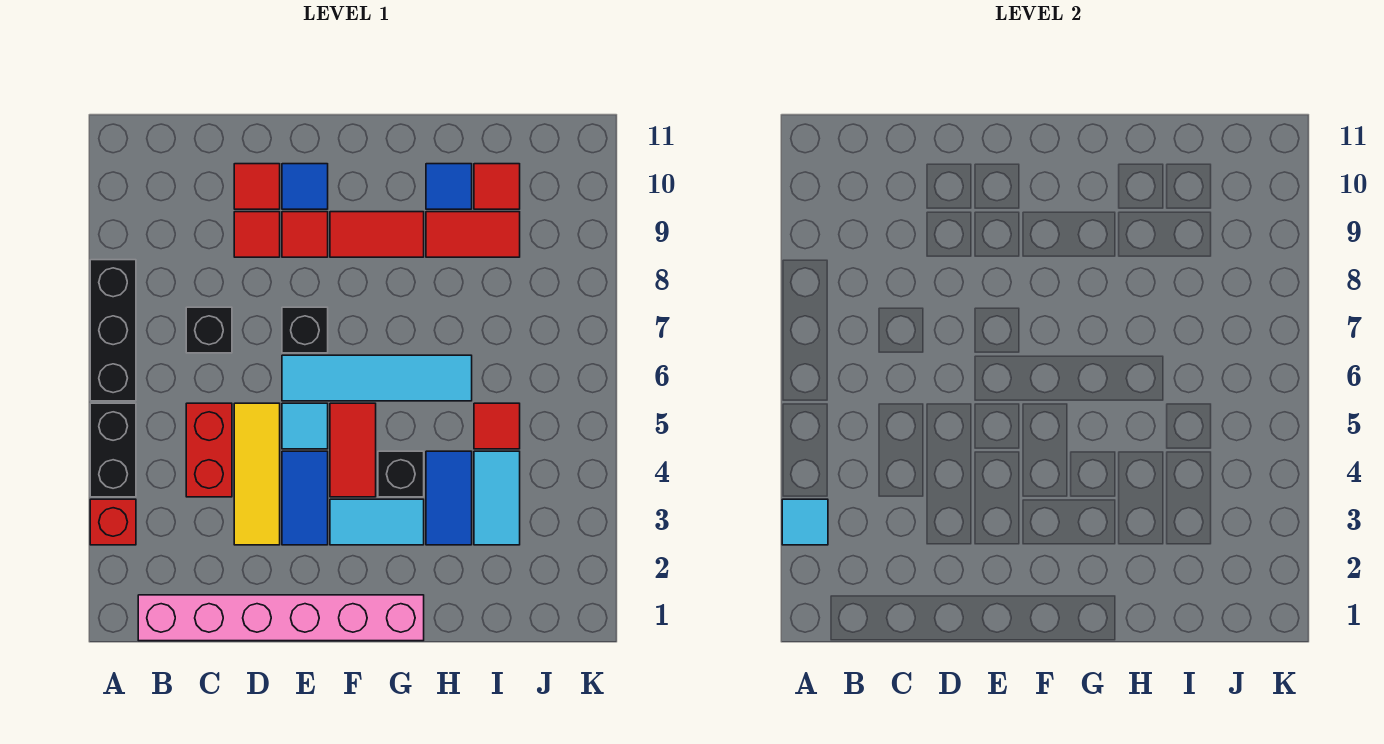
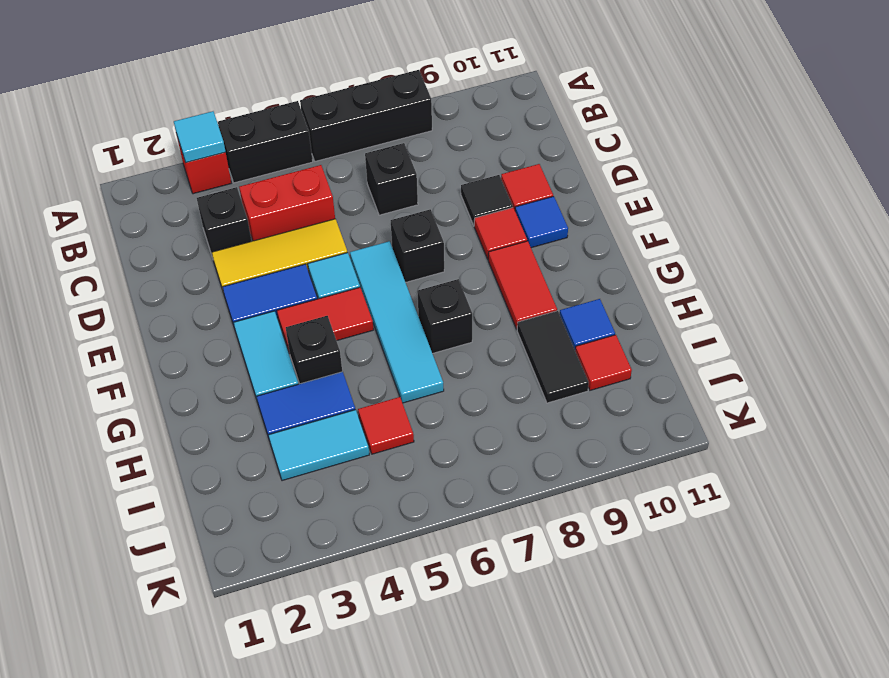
pink 1x6 brick [138,595,424,641] -> none
none -> black 1x1 brick [197,187,252,258]
red 1x1 tile [234,212,280,257] -> black 1x1 tile [461,175,513,225]
none -> black 1x1 brick [417,279,472,353]
red 1x2 tile [426,212,520,257] -> black 1x2 tile [517,311,589,403]

